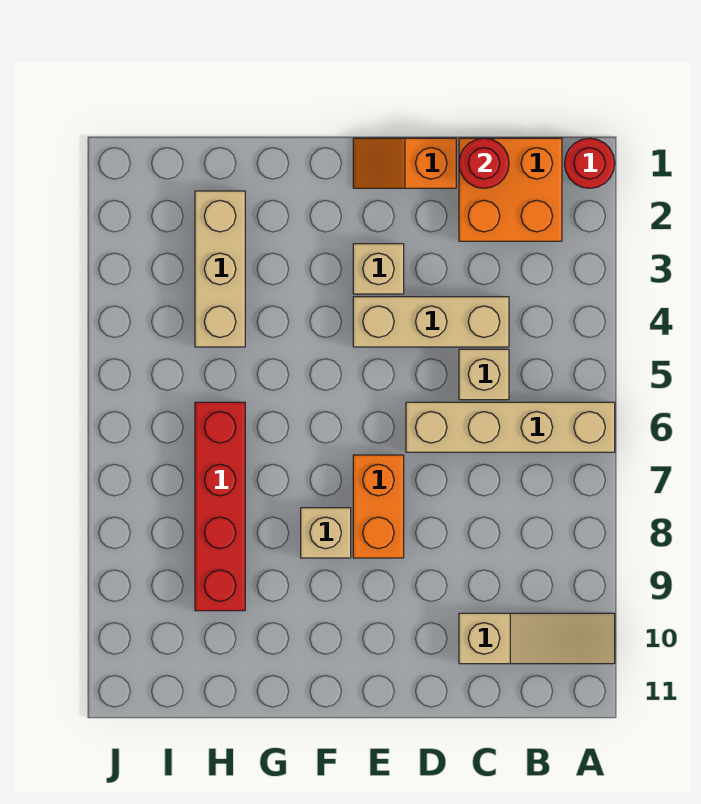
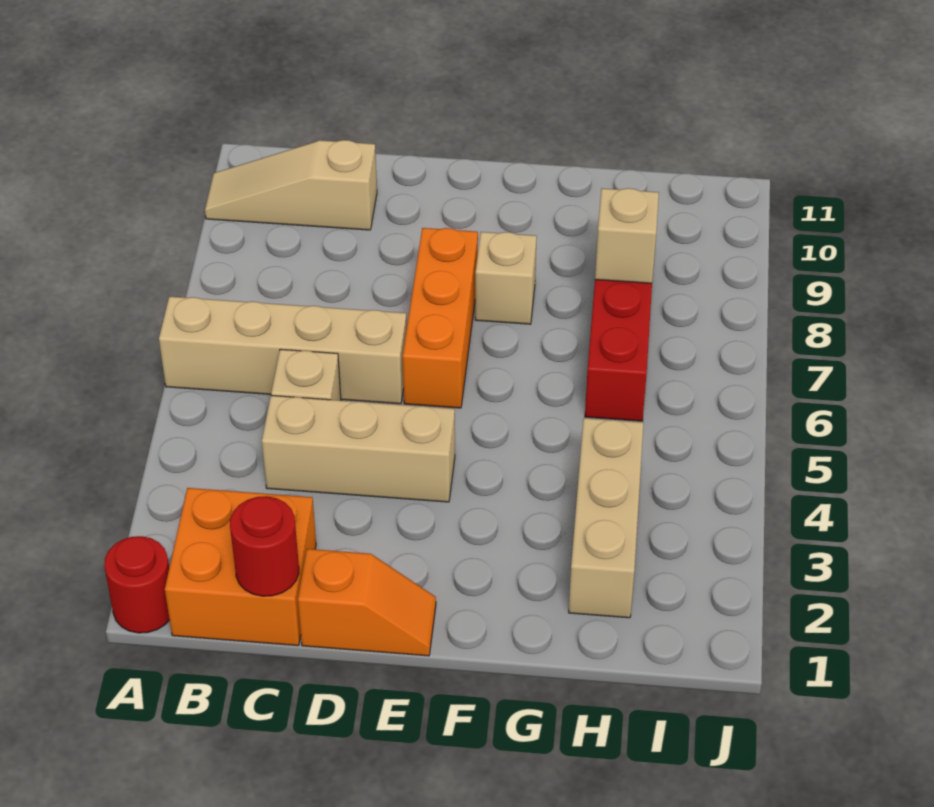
tan 1x1 brick [353,244,404,294] -> tan 1x1 brick moved to [595,188,659,283]
orange 1x2 brick [353,455,404,558] -> orange 1x3 brick [403,228,478,408]

